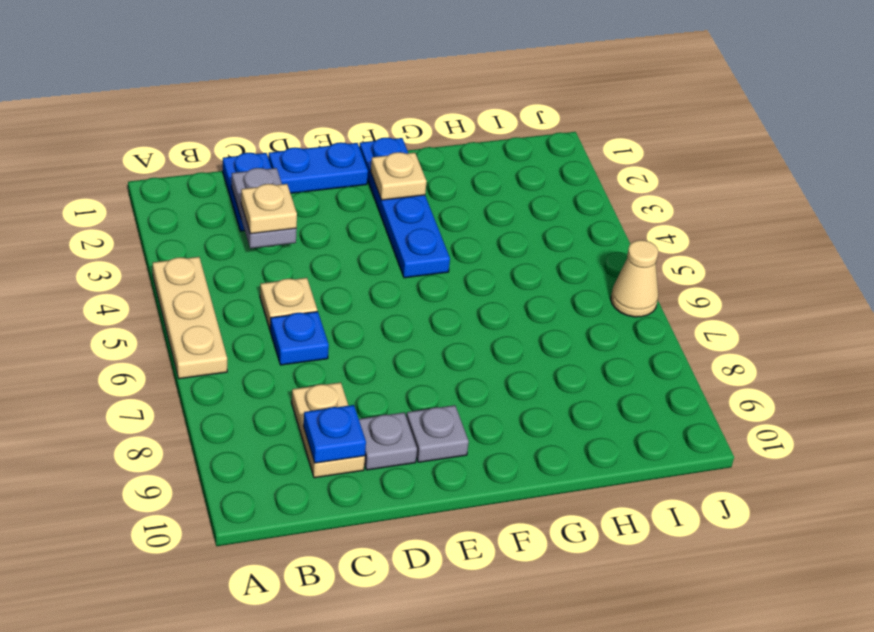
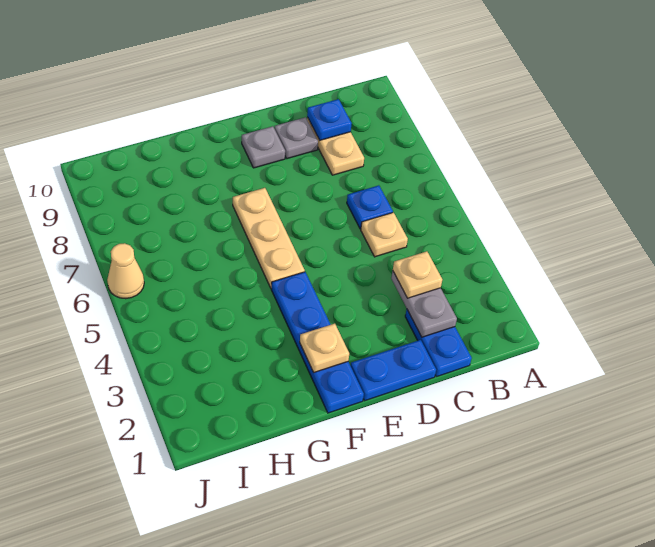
tan 1x3 plate [153,257,227,379] -> tan 1x3 plate moved to [233,188,305,289]

